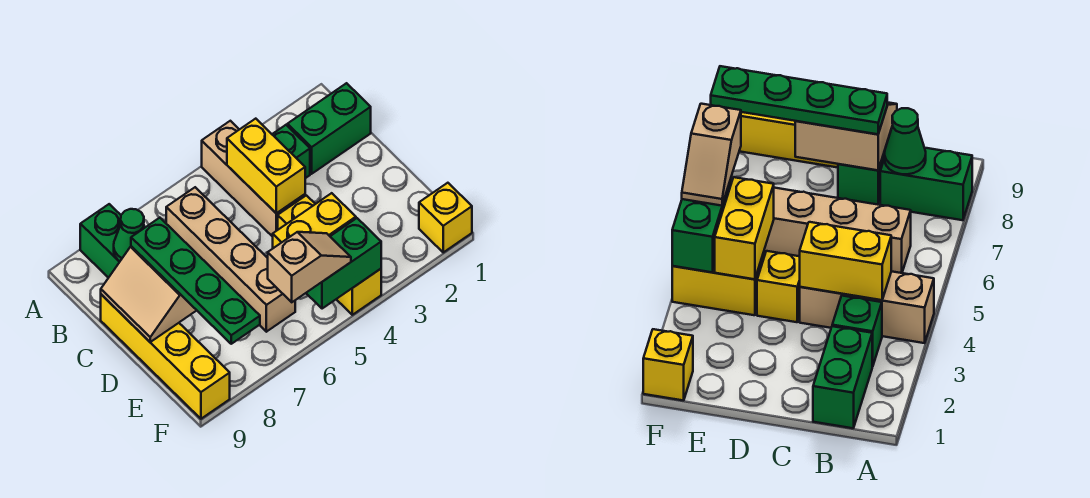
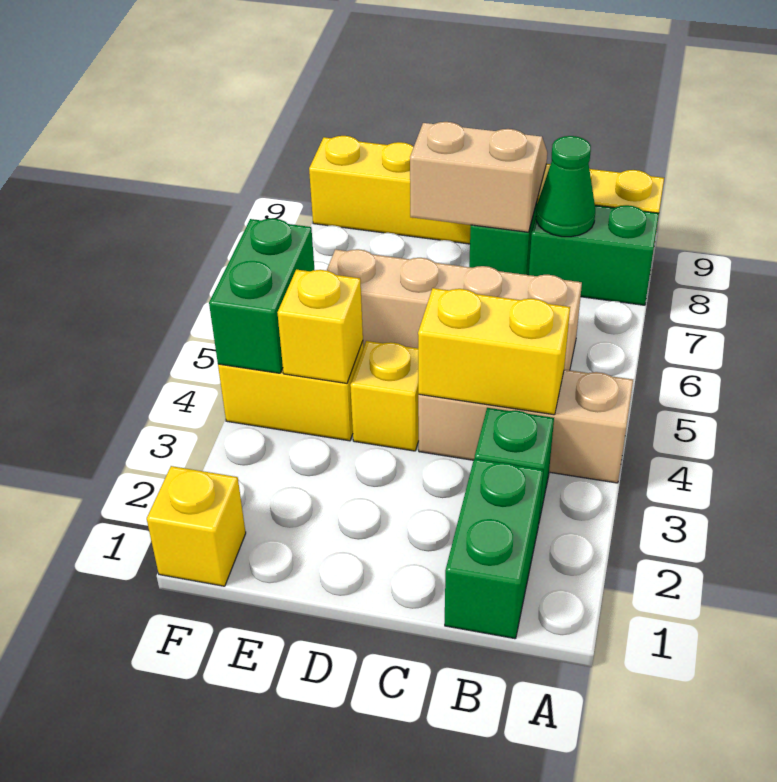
green 1x4 plate [131,218,260,344] -> none
yellow 1x4 brick [101,294,230,419] -> yellow 1x6 brick [309,136,664,244]
yellow 1x2 brick [273,193,356,248] -> yellow 1x1 brick [277,269,363,383]
tan 1x2 slope [268,232,351,302] -> none

